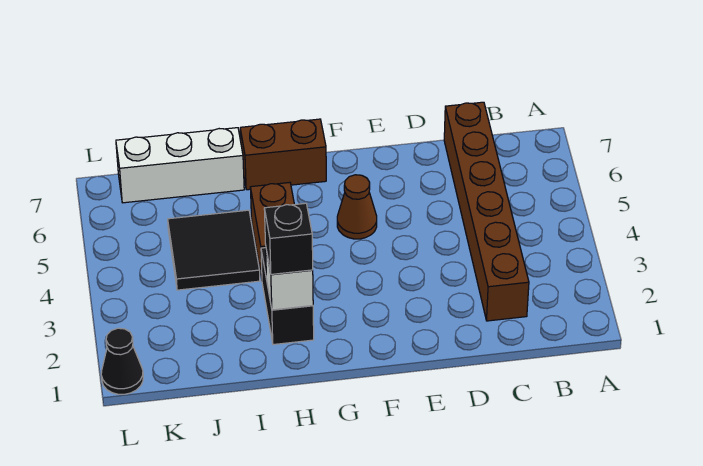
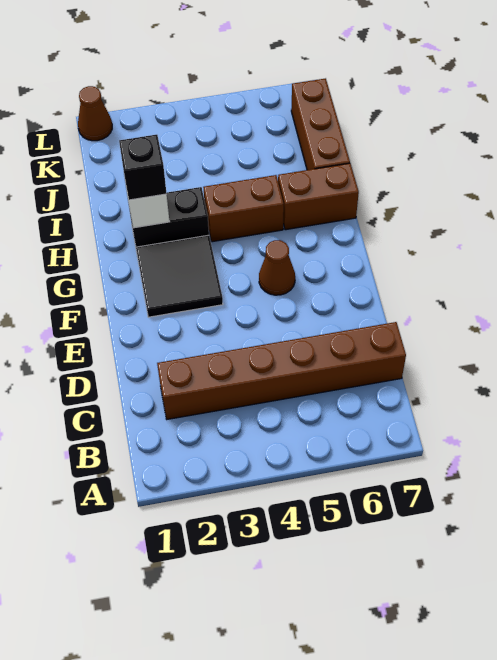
brown 1x2 brick [240,119,326,190] -> brown 1x2 brick turned to [278,163,359,230]
black 2x2 tile [168,210,260,290] -> black 2x2 tile moved to [136,235,223,317]
white 1x3 brick [116,128,244,203] -> brown 1x3 brick [291,78,350,170]
black 1x1 cone [101,328,143,394] -> brown 1x1 cone [78,86,112,141]

